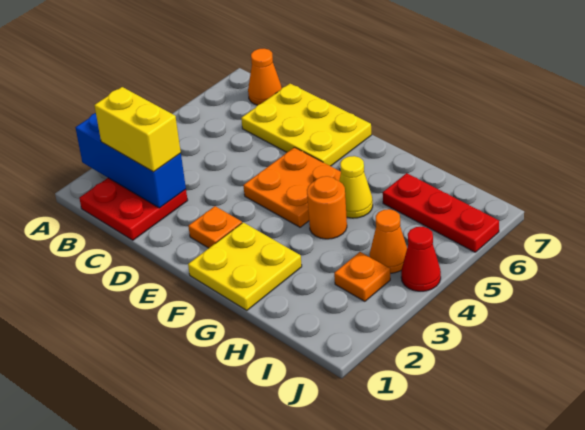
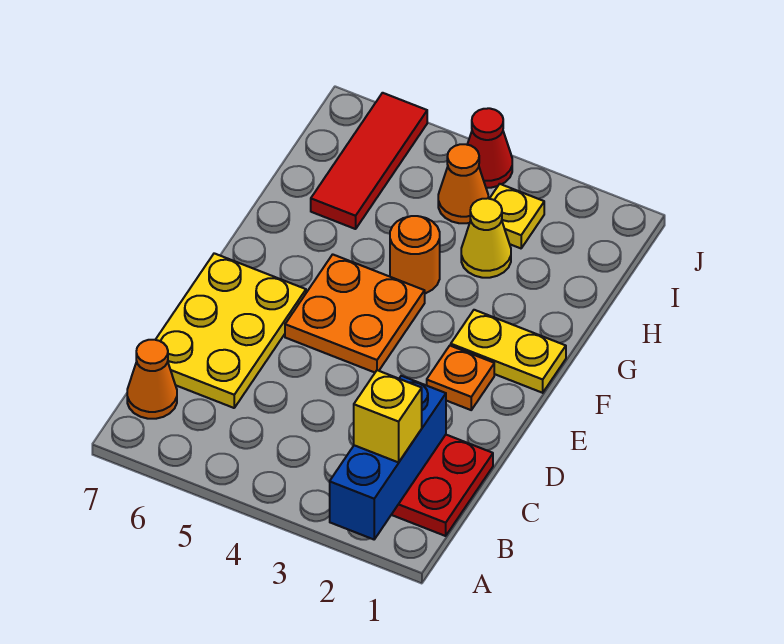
yellow 1x2 brick [94,87,181,172] -> yellow 1x1 brick [354,370,422,462]
yellow 2x2 plate [188,222,302,311] -> yellow 1x2 plate [451,310,566,393]
yellow 1x1 cone [339,156,373,218] -> yellow 1x1 cone moved to [461,198,511,278]
red 1x3 plate [383,173,499,252] -> red 1x3 tile [311,93,427,229]
orange 1x1 plate [334,252,390,301] -> yellow 1x1 plate [490,184,544,248]

